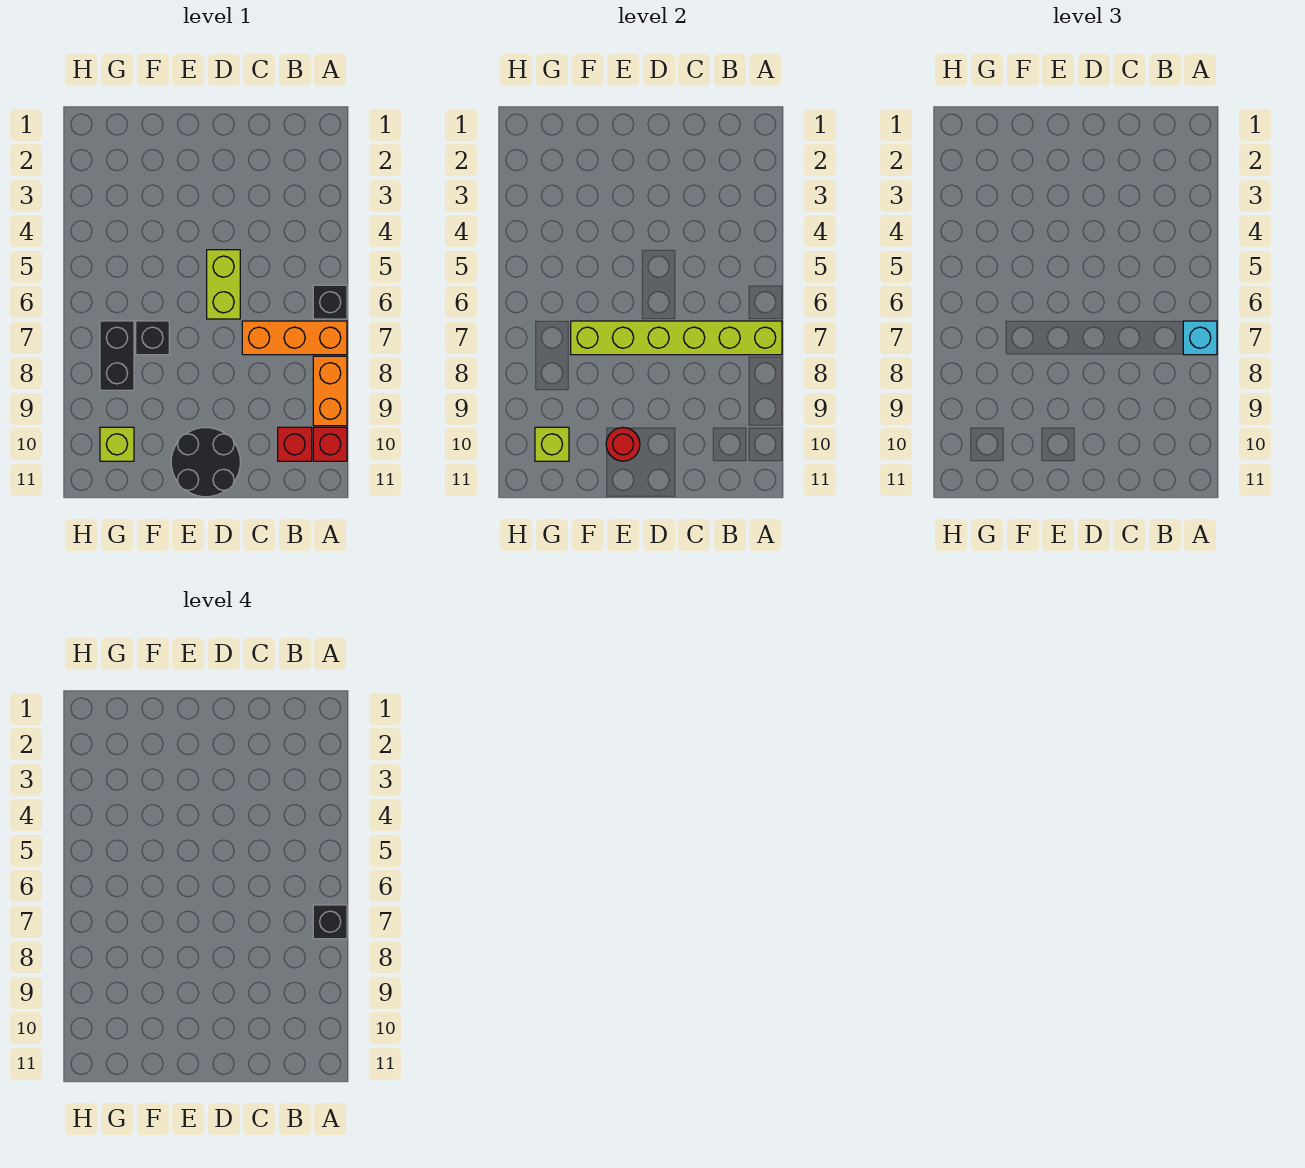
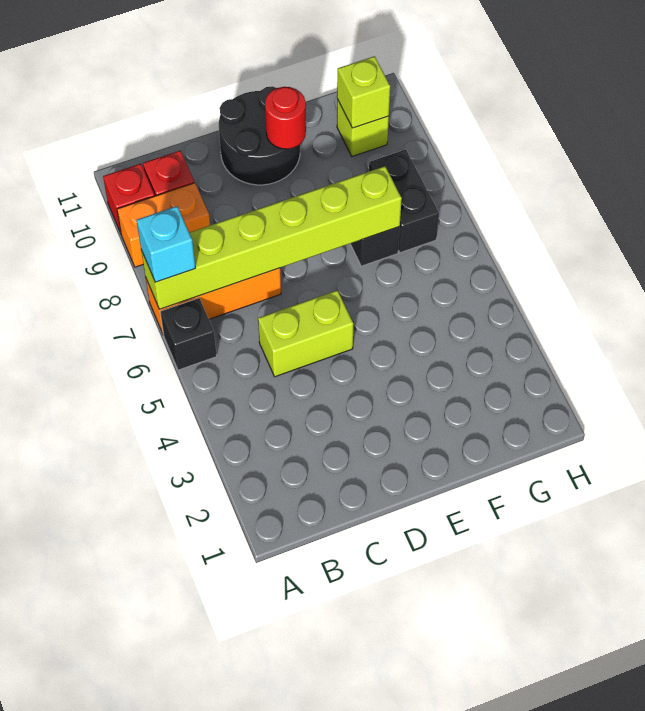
black 1x1 brick [313,905,347,939] -> none
orange 1x2 brick [313,356,347,426] -> orange 1x2 brick turned to [117,183,210,267]
lime 1x2 brick [207,250,240,319] -> lime 1x2 brick turned to [258,290,353,377]

